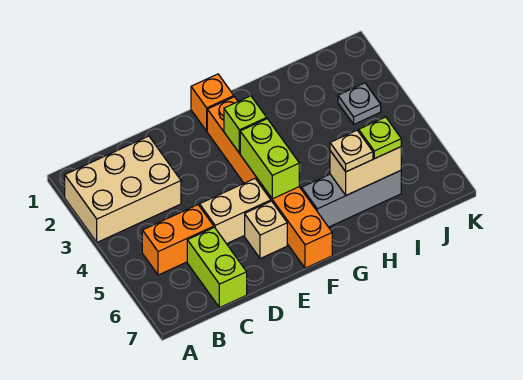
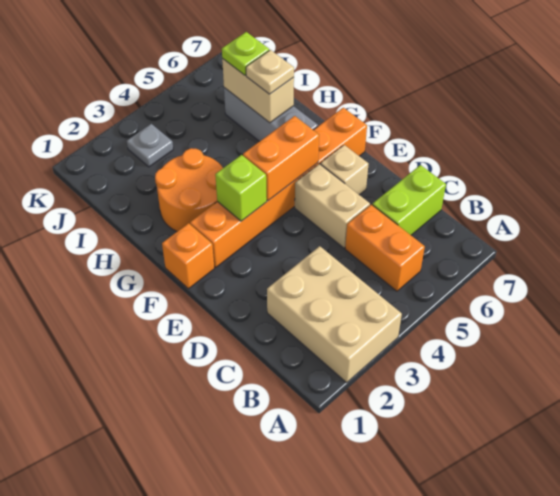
lime 1x2 brick [240,119,299,199] -> orange 1x2 brick [243,116,319,201]
none -> orange 2x2 round brick [155,148,223,231]

